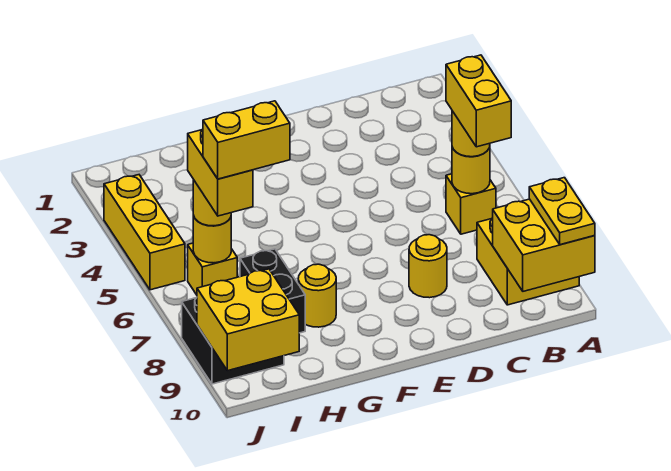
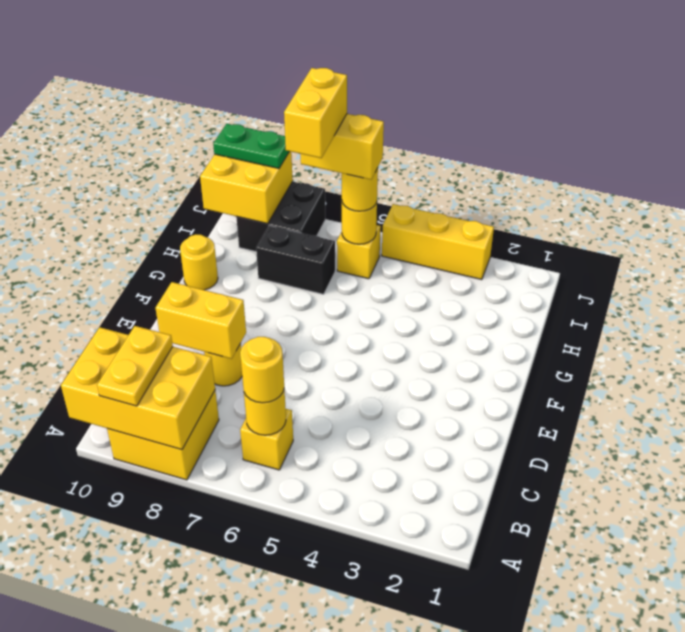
yellow 2x2 brick [493,199,595,291] -> yellow 2x3 brick [61,327,215,450]
yellow 1x2 plate [529,178,595,245] -> yellow 1x2 plate turned to [97,326,173,406]
yellow 1x2 brick [446,55,511,147] -> yellow 1x2 brick moved to [156,282,246,359]
yellow 1x1 round brick [298,264,336,327] -> yellow 1x1 round brick moved to [180,234,218,290]
none -> green 1x2 plate [213,124,289,168]

